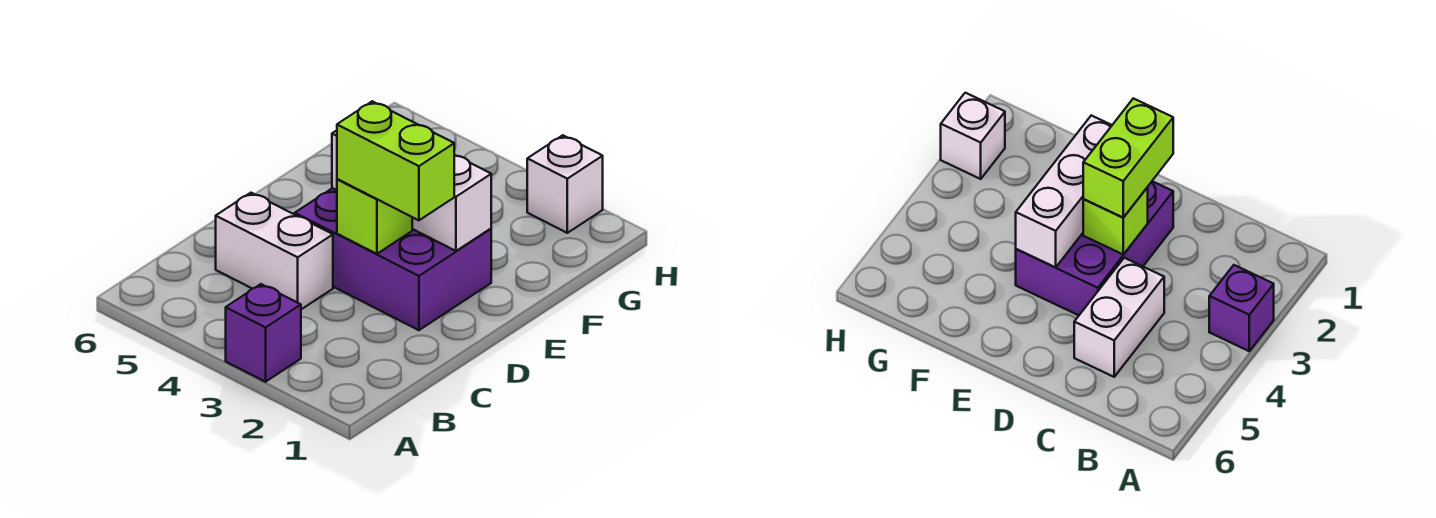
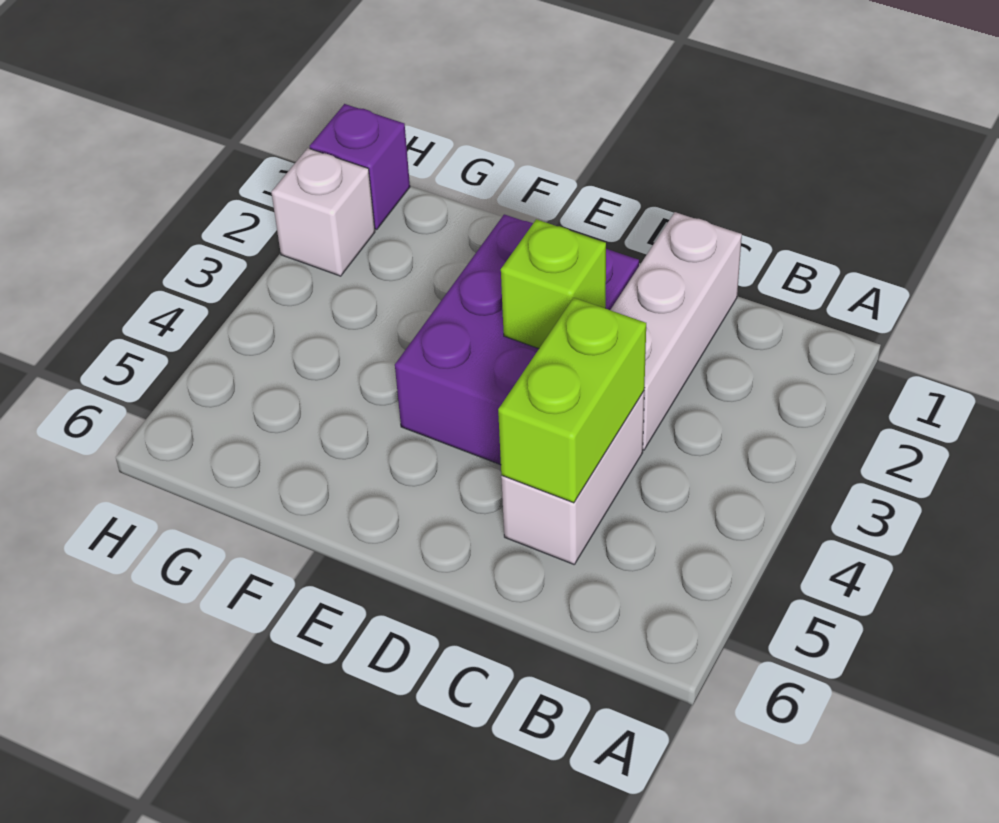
purple 1x1 brick [226,284,301,382] -> purple 1x1 brick moved to [310,104,410,230]
lime 1x2 brick [337,101,454,220] -> lime 1x2 brick moved to [498,298,646,503]
white 1x3 brick [332,131,491,251] -> white 1x3 brick moved to [611,212,742,450]

